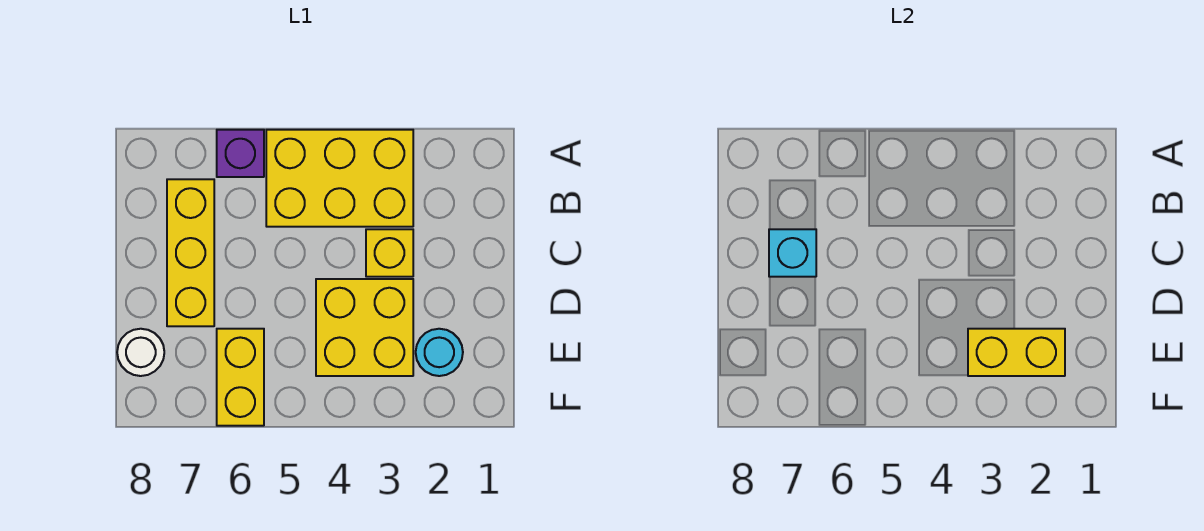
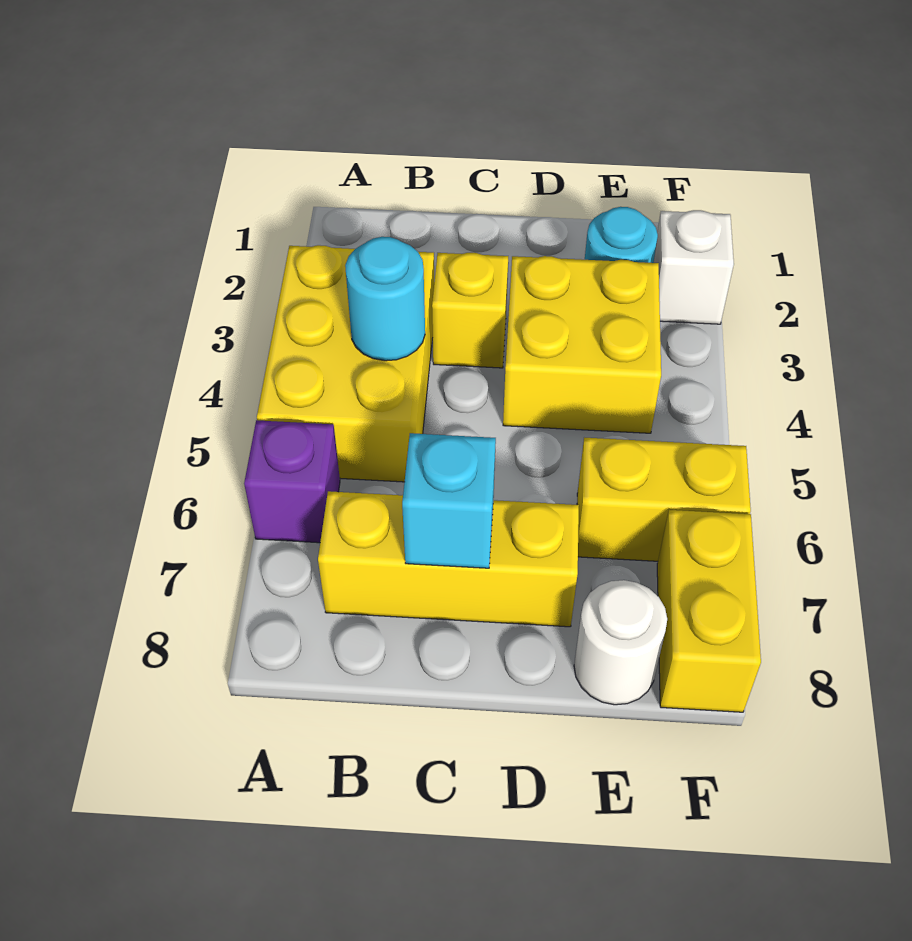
none -> cyan 1x1 round brick [345,237,425,361]
yellow 1x2 brick [968,329,1065,376] -> yellow 1x2 brick moved to [657,510,761,712]
none -> white 1x1 brick [654,210,734,324]

